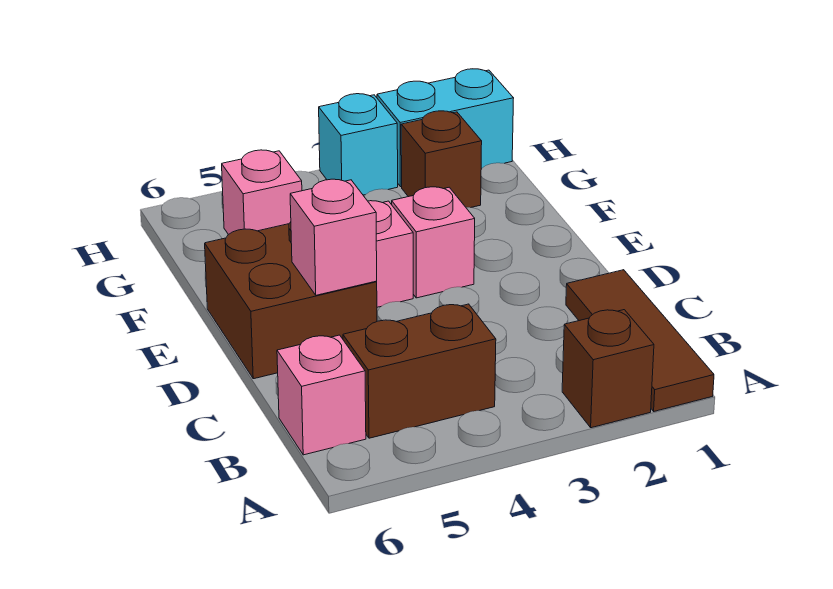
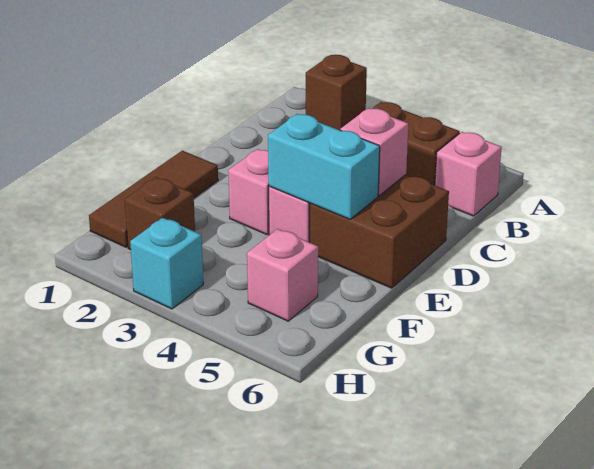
brown 1x3 tile [566,270,714,411] -> brown 1x3 tile moved to [89,151,218,247]
cyan 1x2 brick [377,69,514,187] -> cyan 1x2 brick moved to [268,114,380,219]

